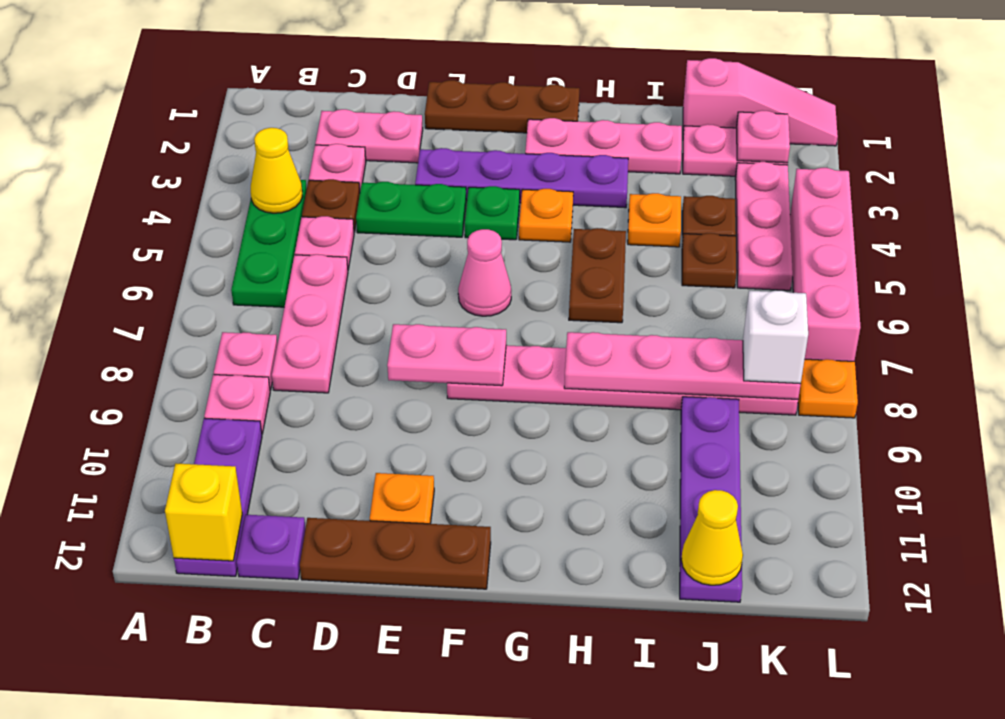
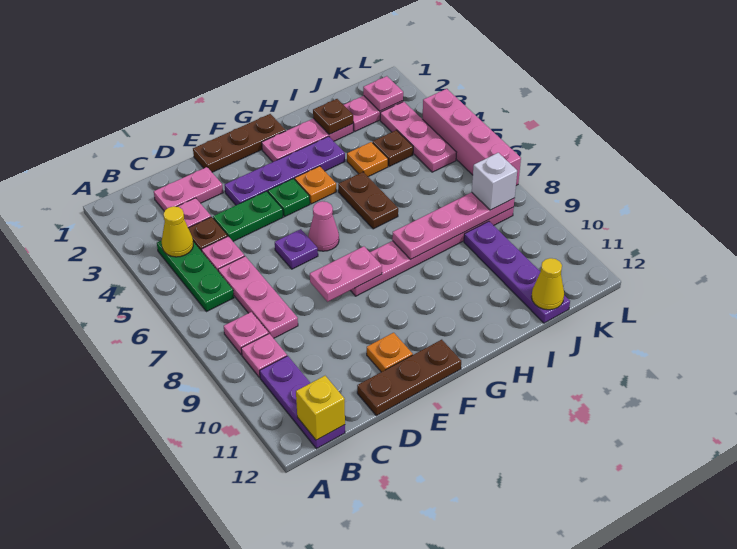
purple 1x1 plate [237,515,306,580] -> purple 1x1 plate moved to [275,229,318,269]
pink 1x3 slope [683,58,838,146] -> none
brown 1x1 plate [682,233,737,288] -> brown 1x1 plate moved to [313,99,353,135]
orange 1x1 plate [798,359,858,418] -> none

